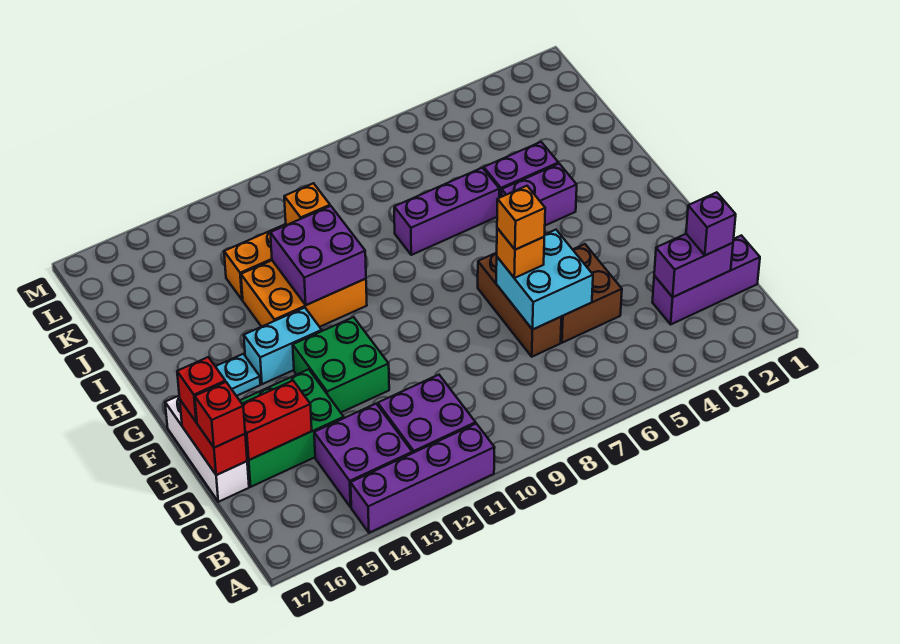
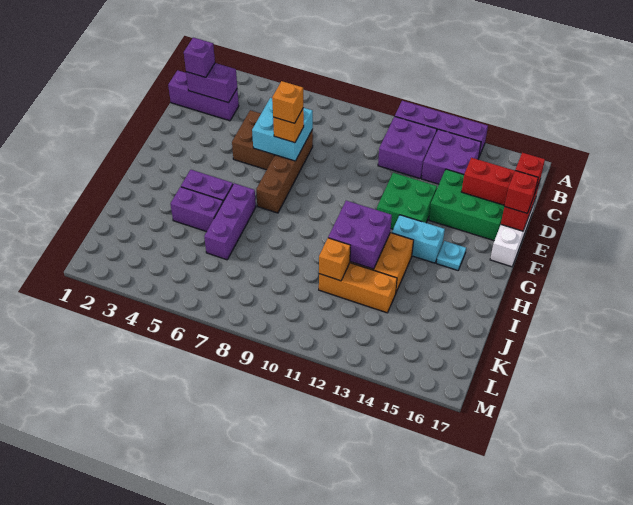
brown 1x3 brick [478,253,561,357] -> brown 1x4 brick [256,130,313,213]
purple 1x3 brick [394,168,499,255] -> purple 1x3 brick turned to [204,183,256,260]

